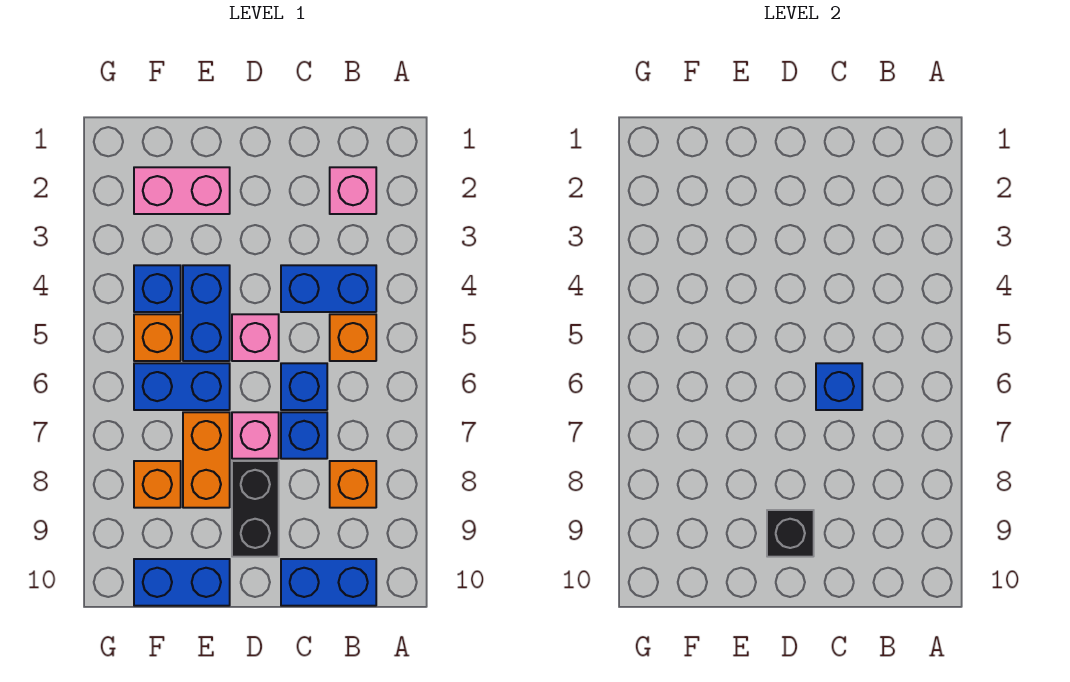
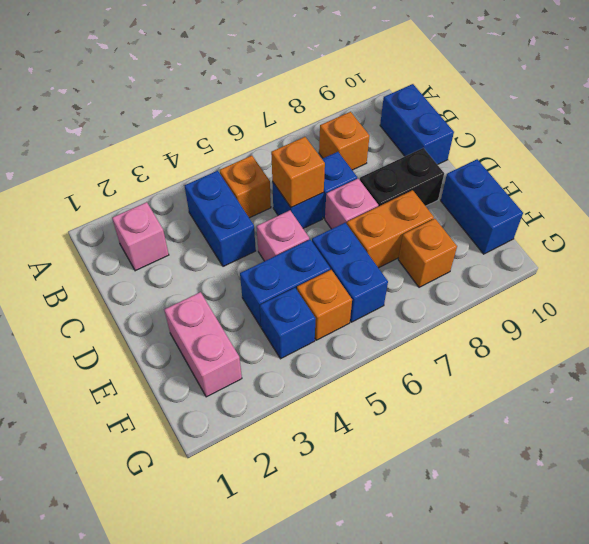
blue 1x1 brick [816,363,862,410] -> orange 1x1 brick [271,137,325,208]
black 1x1 brick [767,510,814,557] -> none

